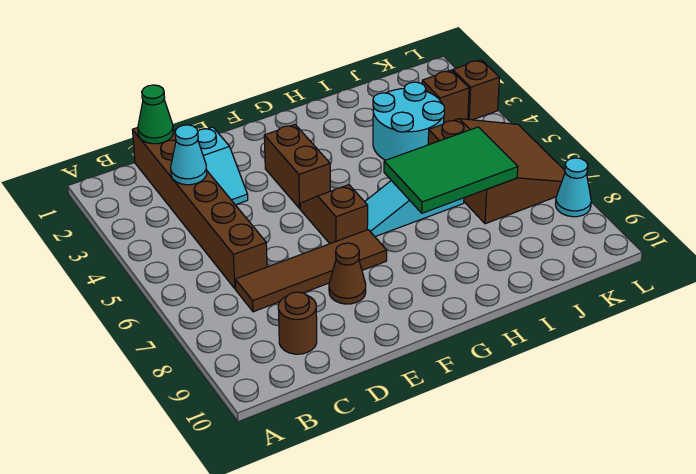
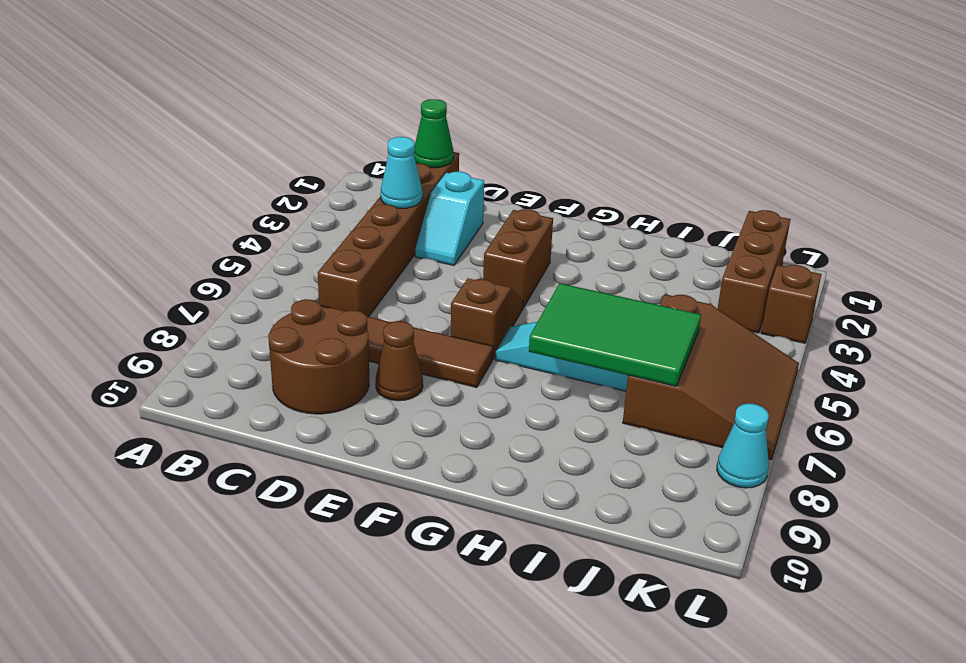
brown 1x1 round brick [278,292,317,354] -> brown 2x2 round brick [268,299,369,414]
cyan 2x2 round brick [373,82,445,160] -> none
brown 1x1 brick [422,70,469,123] -> brown 1x3 brick [718,210,790,333]

